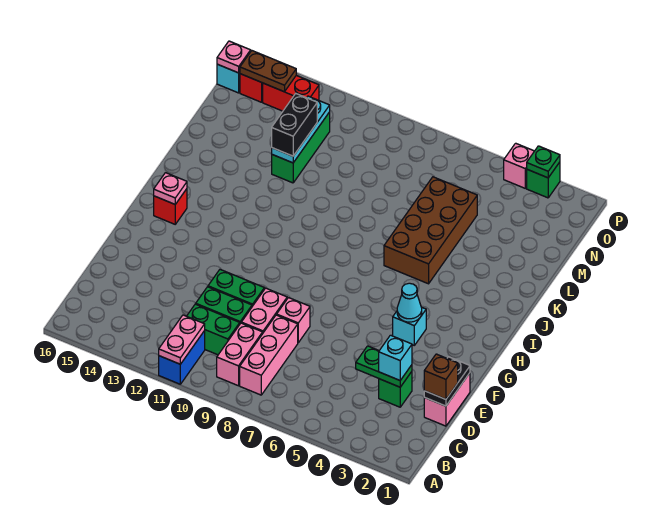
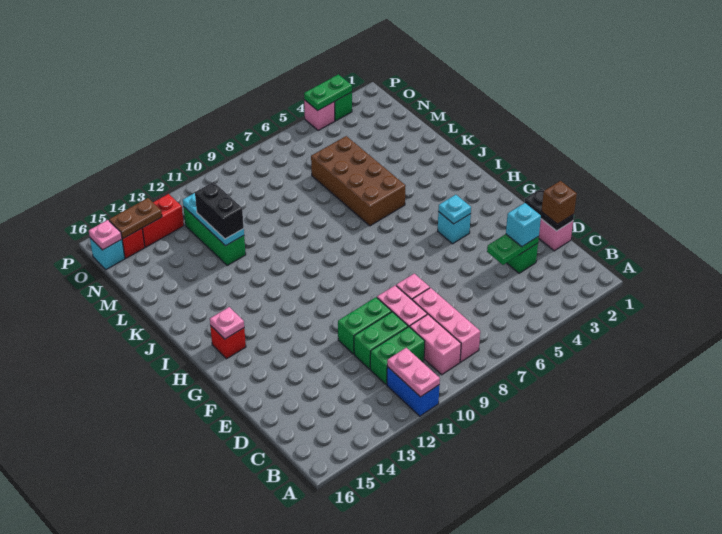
cyan 1x1 cone [397,283,422,322] -> cyan 1x1 plate [438,195,471,224]
green 1x1 plate [527,146,560,178] -> green 1x2 plate [304,74,352,111]

